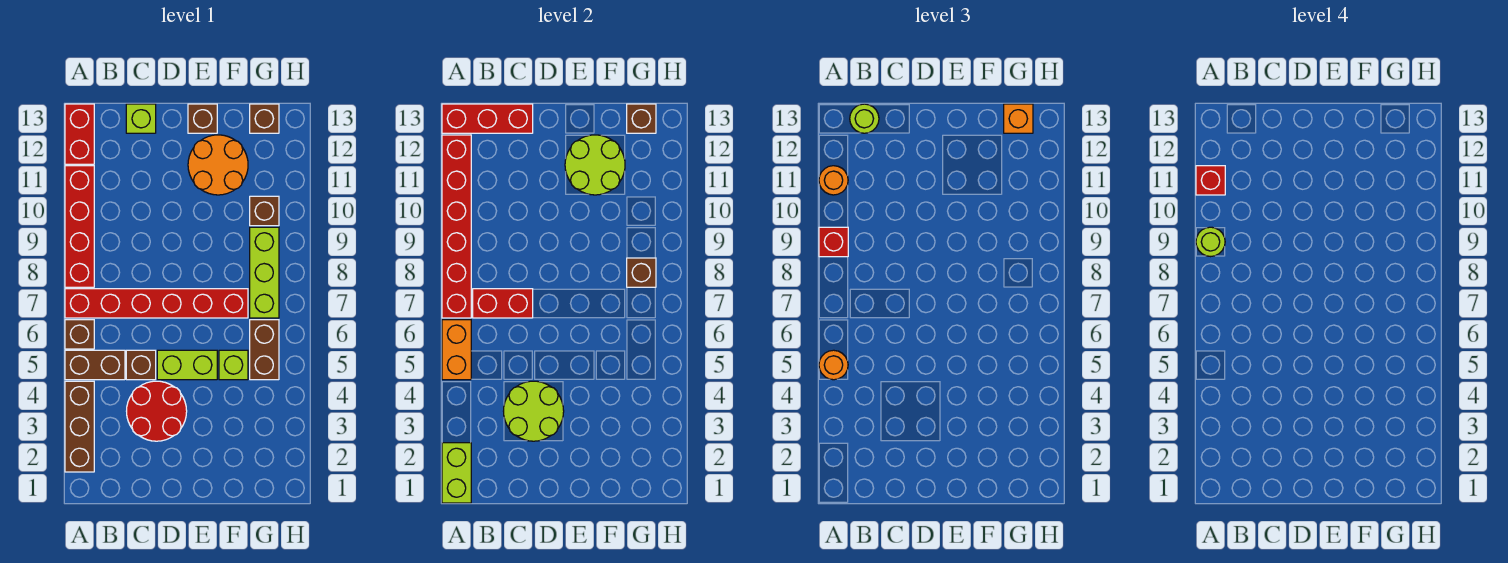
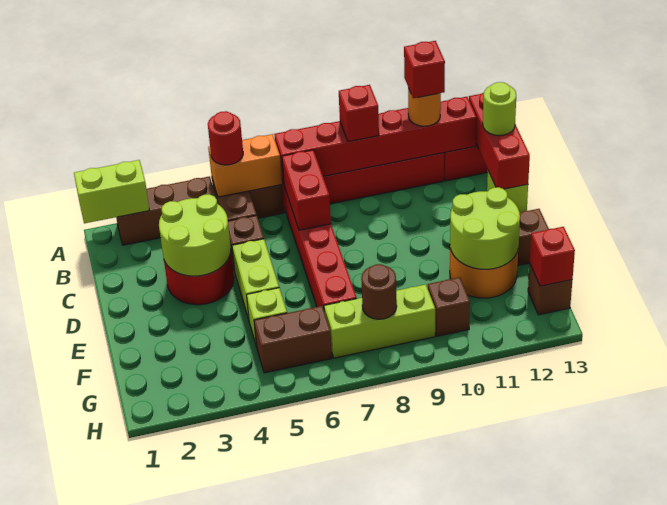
orange 1x1 round brick [819,350,848,380] -> red 1x1 round brick [208,111,243,165]
lime 1x1 round brick [1196,227,1225,257] -> none
brown 1x1 brick [627,258,656,287] -> brown 1x1 round brick [361,264,397,319]
brown 1x1 brick [627,104,656,133] -> red 1x1 brick [530,227,575,286]
orange 1x1 brick [1004,104,1033,133] -> none

